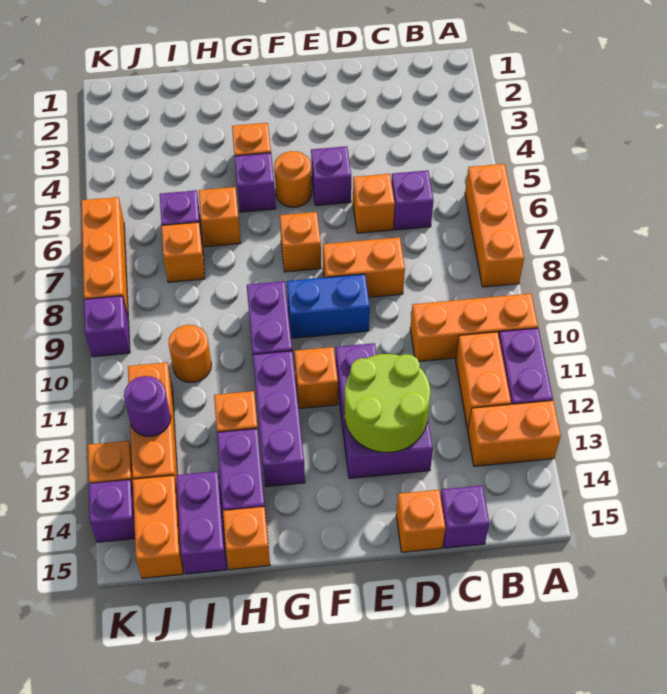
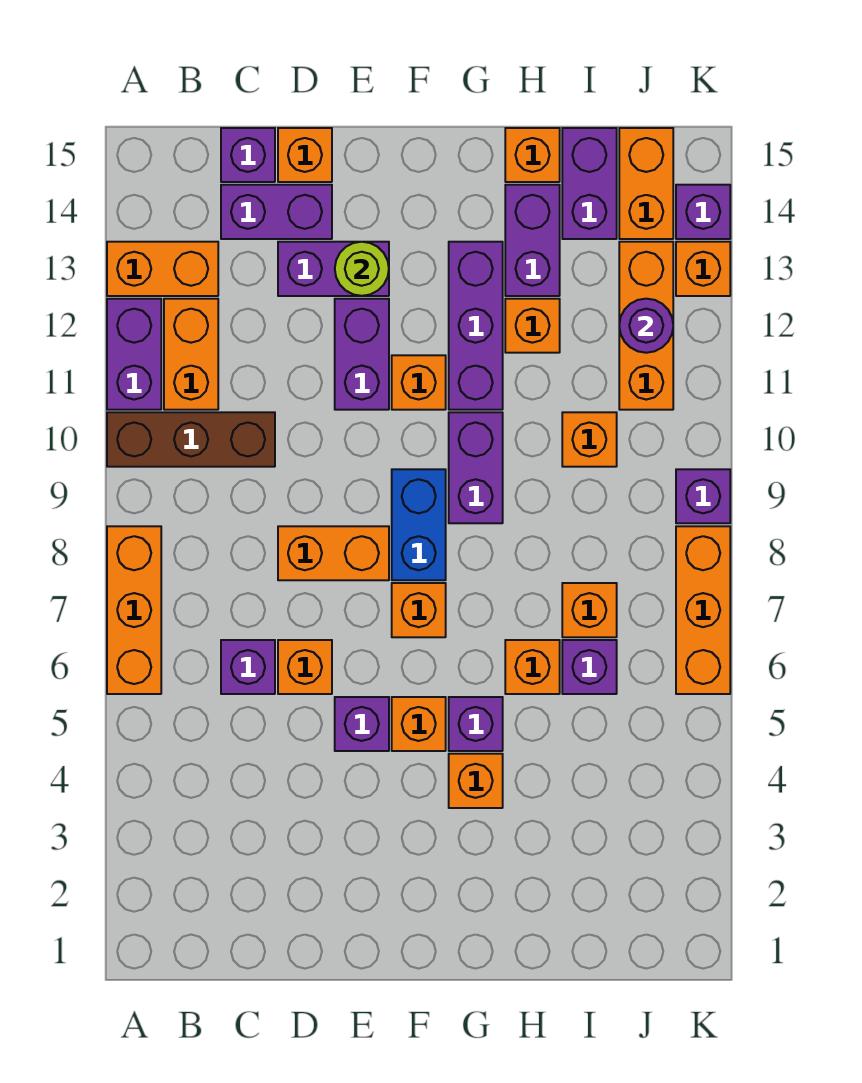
orange 1x3 brick [410,294,538,361] -> brown 1x3 brick [107,412,275,467]
none -> purple 1x2 brick [221,185,332,239]
lime 2x2 round brick [345,354,431,453] -> lime 1x1 round brick [335,242,389,296]
blue 1x2 brick [287,274,370,338] -> blue 1x2 brick turned to [392,469,446,580]
orange 1x1 round brick [275,151,312,207] -> orange 1x1 brick [392,697,446,751]
orange 1x1 round brick [169,325,211,382] -> orange 1x1 brick [562,412,617,467]

